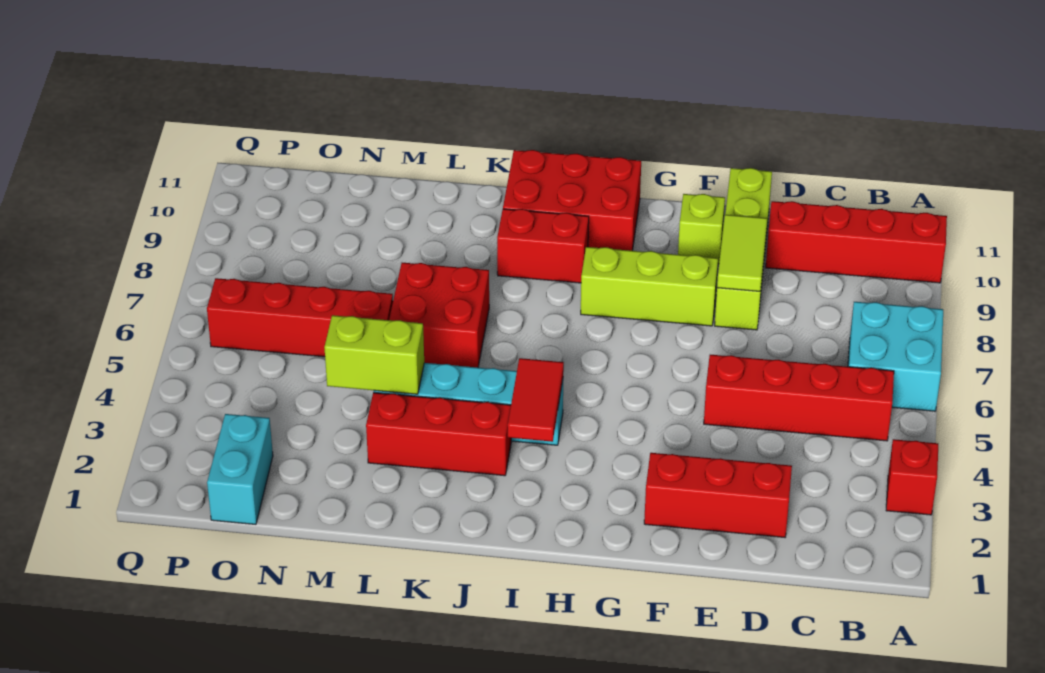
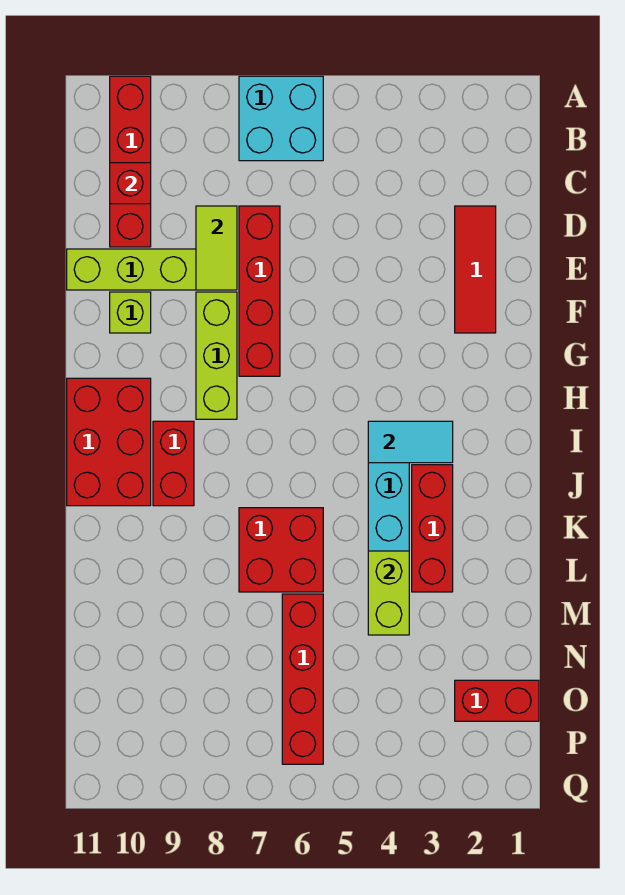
red 1x1 brick [886,439,938,515] -> red 1x1 brick moved to [110,163,151,204]
red 1x4 brick [704,355,894,441] -> red 1x4 brick moved to [239,206,280,376]
red 1x3 brick [644,453,792,537] -> red 1x3 tile [455,206,496,333]
lime 1x2 tile [717,215,767,291] -> lime 1x2 tile turned to [196,206,237,290]
red 1x2 tile [508,358,564,442] -> cyan 1x2 tile [368,421,453,463]
cyan 1x2 brick [207,414,273,524] -> red 1x2 brick [455,680,539,721]

